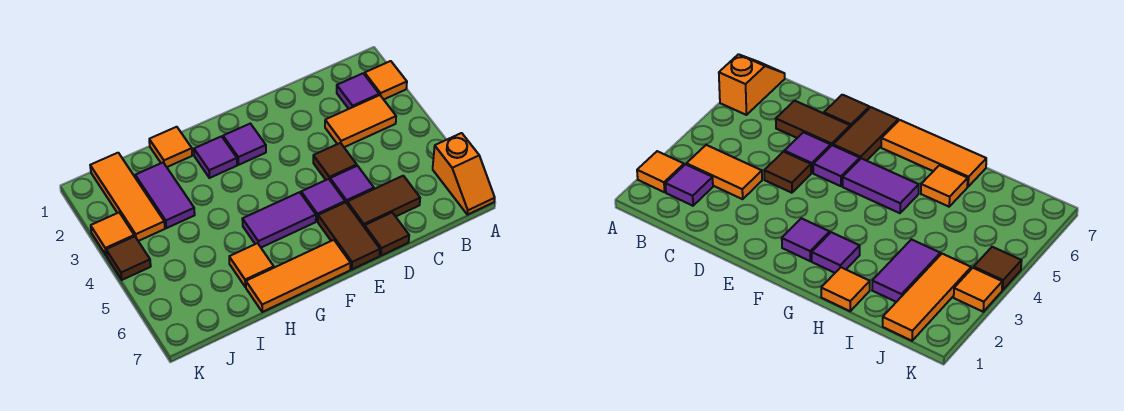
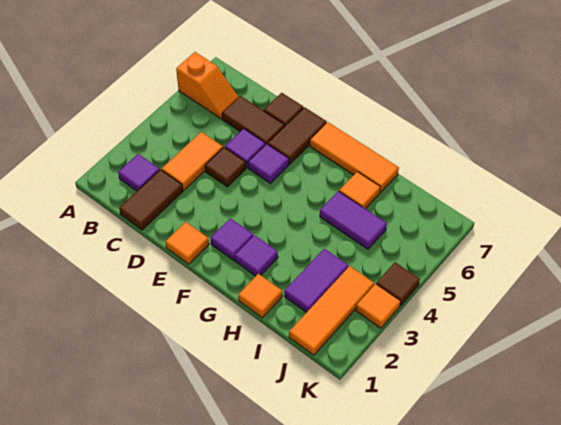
orange 1x1 tile [365,61,407,99] -> orange 1x1 tile moved to [166,222,209,264]
orange 1x2 slope [433,133,495,215] -> orange 1x2 slope turned to [176,52,238,119]
orange 1x2 tile [325,95,396,147] -> orange 1x2 tile turned to [162,132,223,190]
none -> brown 1x2 tile [119,170,183,230]
purple 1x2 tile [242,192,316,247] -> purple 1x2 tile moved to [320,191,387,249]

